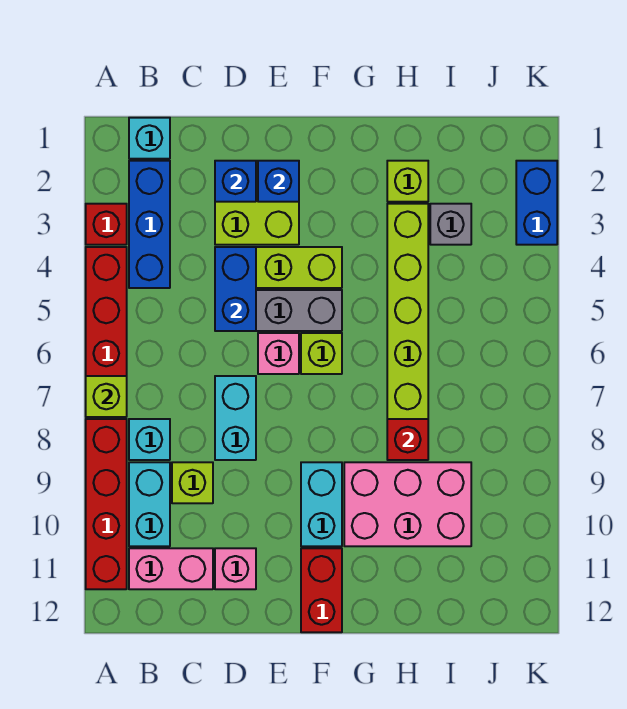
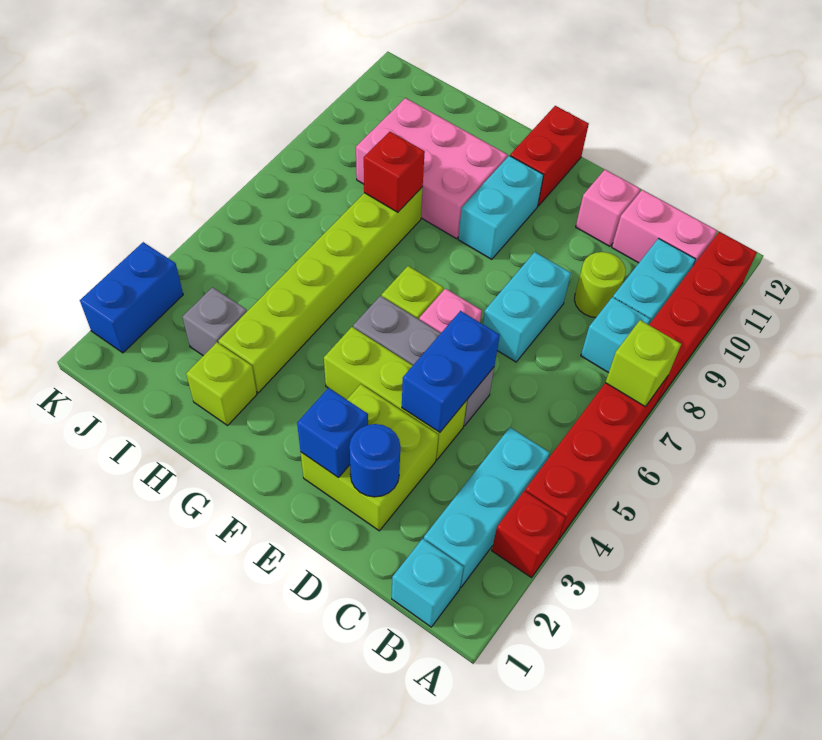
blue 1x3 brick [129,161,170,288] -> cyan 1x3 brick [424,427,550,587]
lime 1x1 brick [172,462,213,503] -> lime 1x1 round brick [574,252,626,317]
blue 1x1 brick [215,161,256,202] -> blue 1x1 round brick [349,424,400,497]

